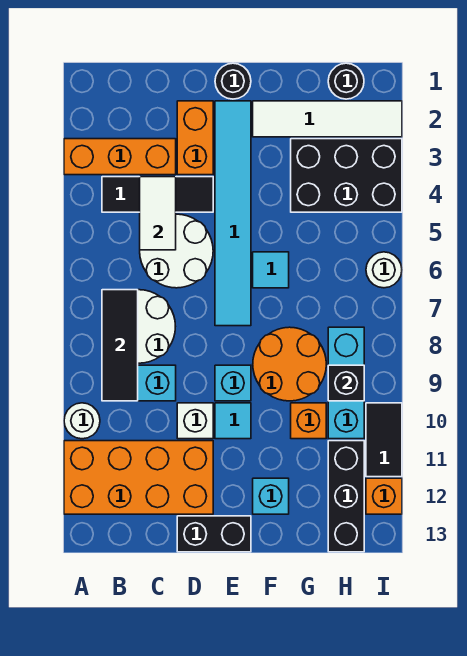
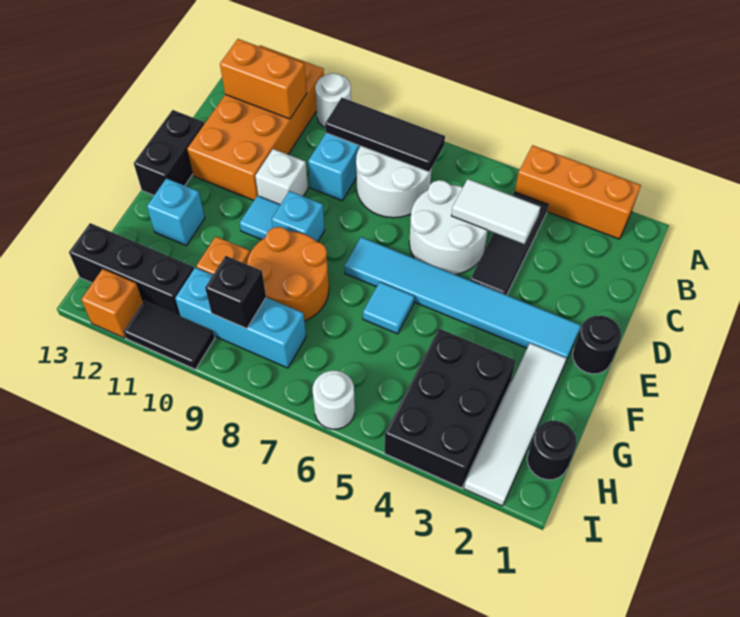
orange 1x3 brick [64,139,176,175] -> orange 1x3 brick turned to [515,145,641,239]
orange 1x2 brick [177,101,213,175] -> orange 1x2 brick moved to [220,39,307,119]

